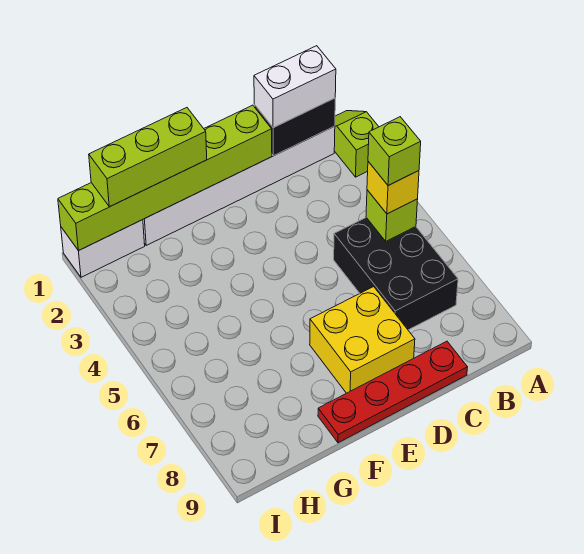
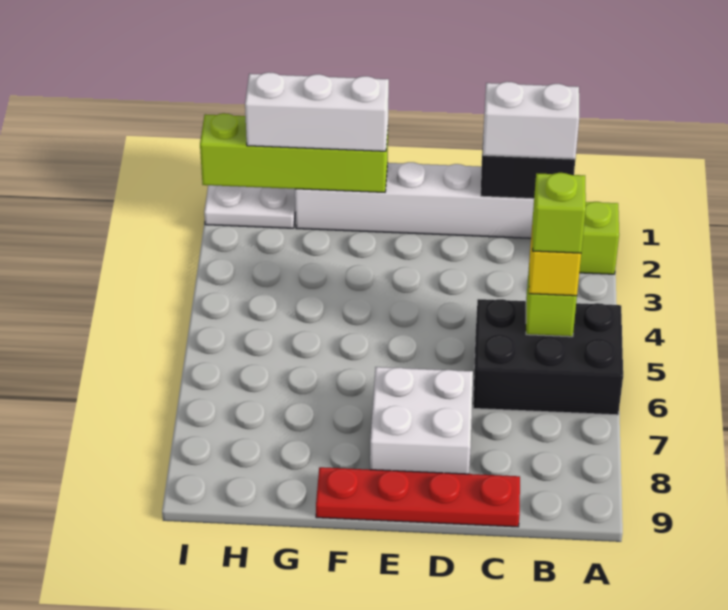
black 2x3 brick [334,218,458,330] -> black 2x3 brick turned to [473,299,623,415]
lime 1x6 brick [58,105,272,251] -> lime 1x4 brick [200,113,388,192]
yellow 2x2 brick [310,287,415,393] -> white 2x2 brick [370,367,473,474]
lime 1x3 brick [89,108,207,207] -> white 1x3 brick [245,72,389,151]
white 1x2 brick [61,220,145,277] -> white 1x2 plate [204,185,296,228]

